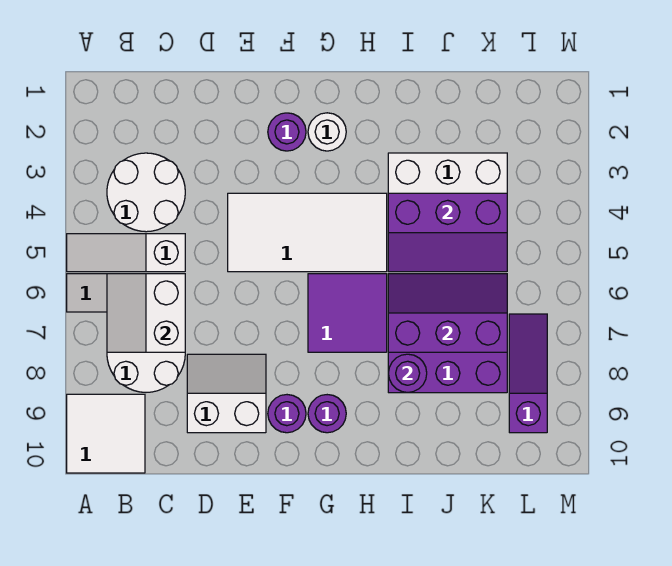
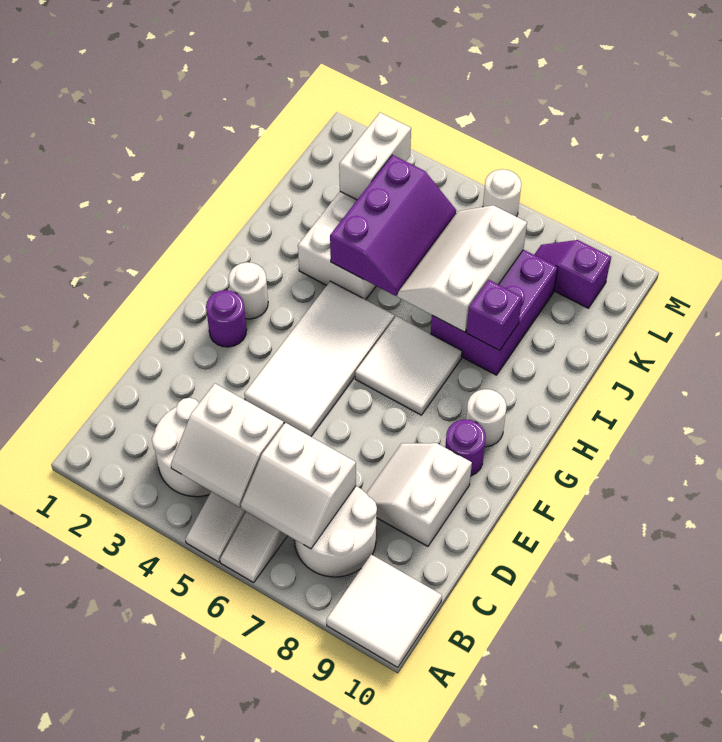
none -> white 2x2 slope [171,384,284,508]
purple 2x2 tile [308,274,387,352] -> white 2x2 tile [355,316,462,415]
purple 1x1 round brick [308,395,346,433] -> white 1x1 round brick [466,389,506,447]
purple 2x3 slope [388,274,507,352] -> white 2x3 slope [398,205,527,332]
purple 1x1 round brick [389,354,427,392] -> purple 1x1 brick [466,280,522,351]
none -> white 1x2 brick [339,113,411,200]
purple 1x3 slope [509,314,547,433] -> purple 1x2 slope [534,240,611,308]
none -> white 1x1 round brick [483,169,521,217]

